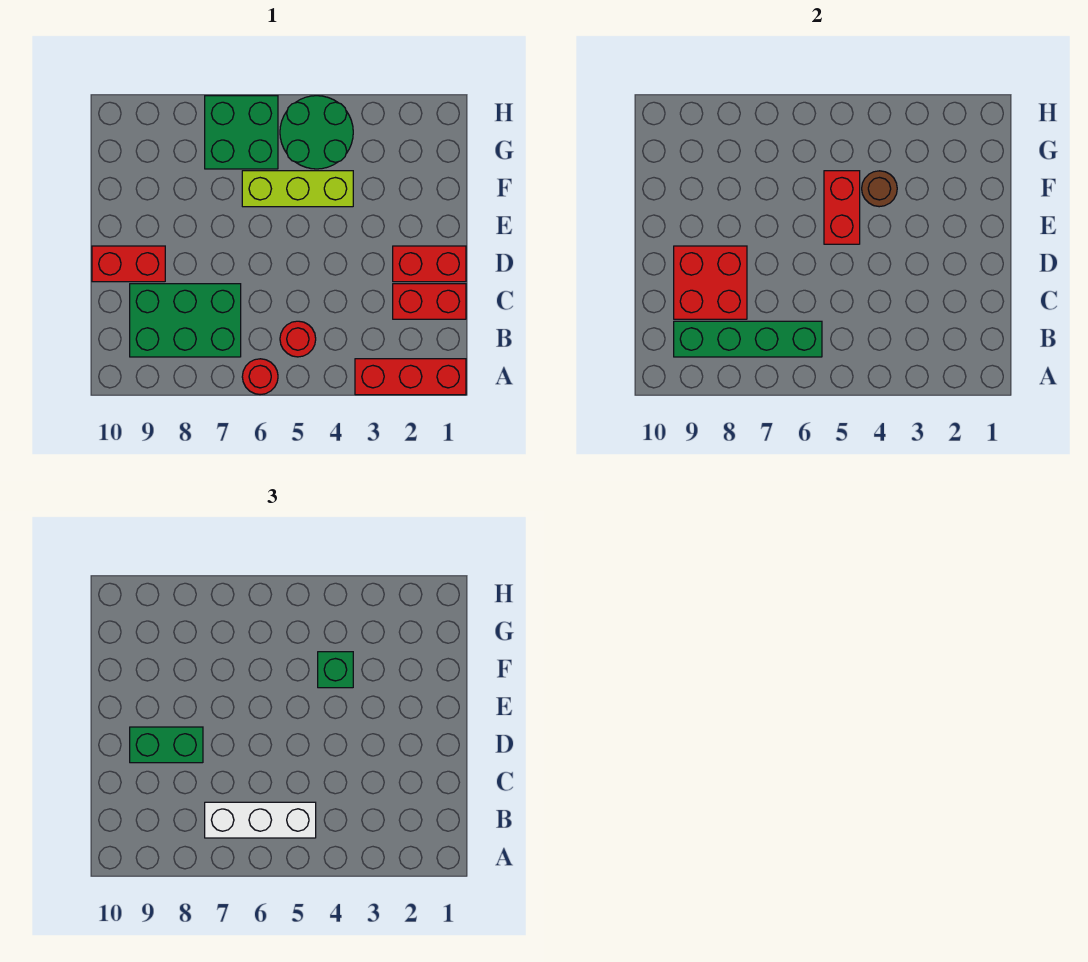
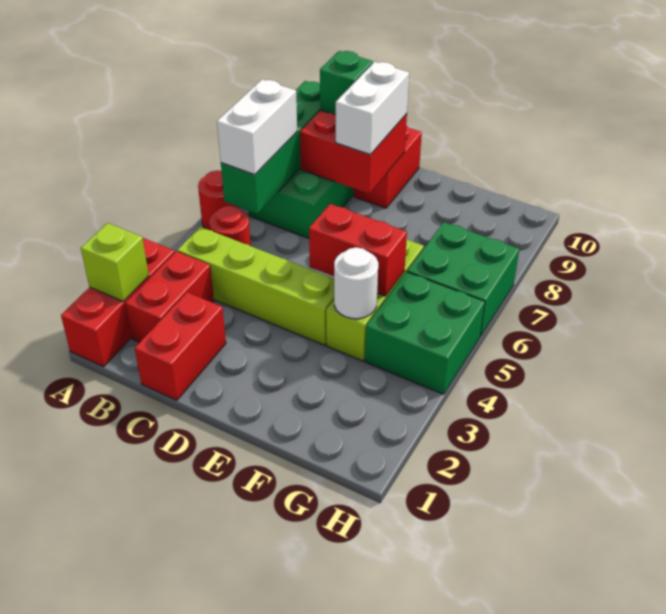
none -> lime 1x1 brick [81,223,149,301]
none -> lime 1x4 brick [177,227,334,345]
white 1x3 brick [205,802,316,838] -> white 1x2 brick [217,79,297,174]
red 1x2 brick [393,246,466,282] -> red 1x2 brick moved to [125,251,214,343]
green 1x2 brick [130,727,203,763] -> white 1x2 brick [336,62,409,155]
brown 1x1 round brick [862,171,897,207] -> white 1x1 round brick [334,247,378,319]
green 1x1 brick [318,652,353,688] -> green 1x1 brick moved to [320,51,373,115]
green 2x2 round brick [280,96,353,169] -> green 2x2 brick [365,272,485,394]

